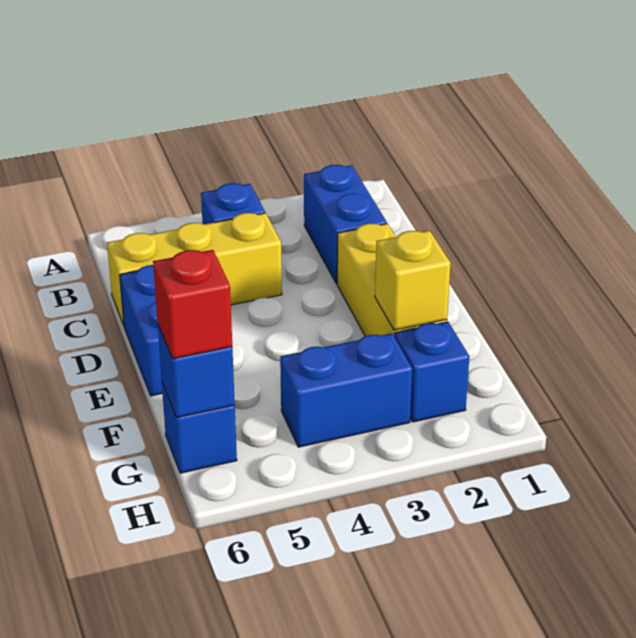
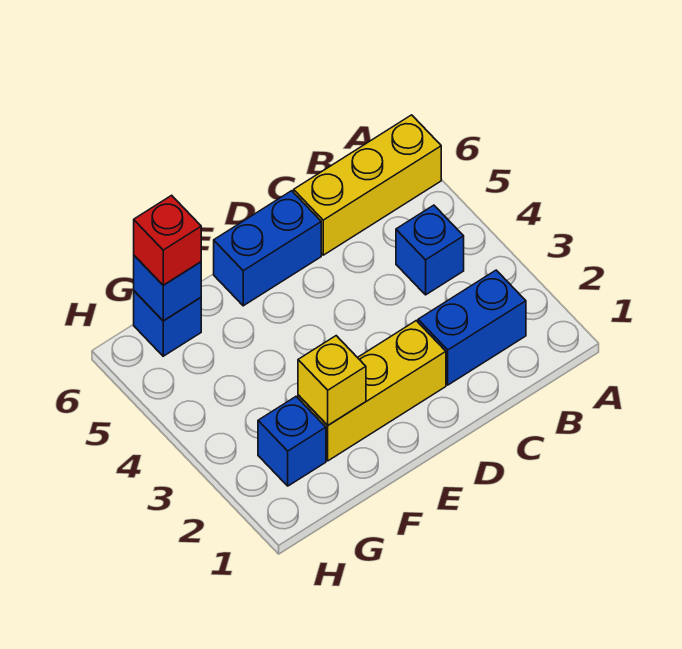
yellow 1x3 brick [107,213,282,325] -> yellow 1x3 brick turned to [294,115,441,255]
blue 1x2 brick [280,333,412,447] -> none

